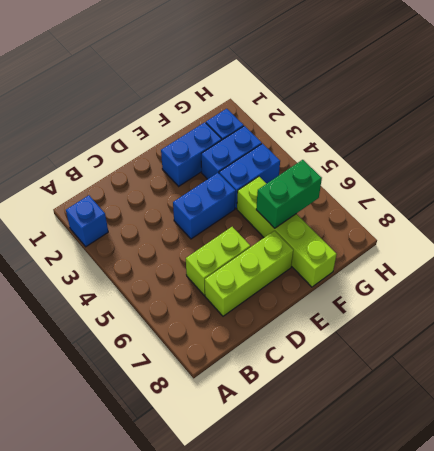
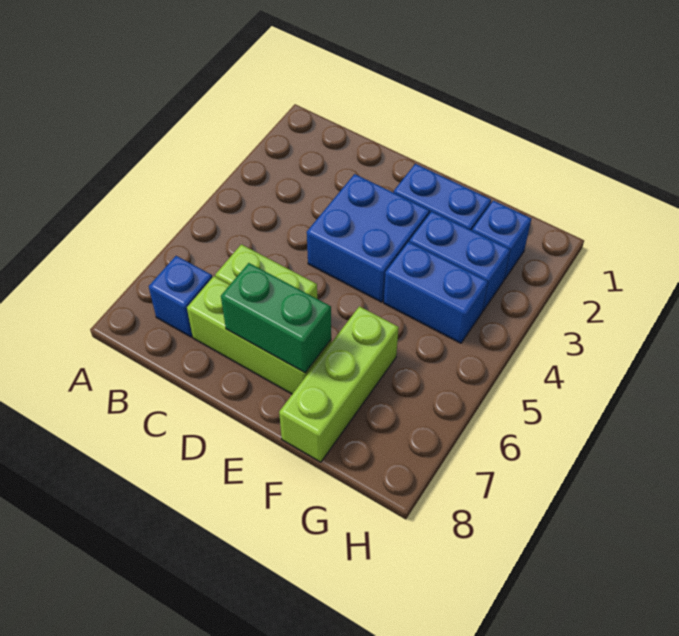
blue 1x1 brick [66,195,108,247] -> blue 1x1 brick moved to [149,256,212,337]
blue 1x2 brick [173,173,236,239] -> blue 2x2 brick [307,174,430,302]
lime 1x4 brick [237,177,337,287] -> lime 1x3 brick [279,306,399,462]
green 1x2 brick [256,160,322,228] -> green 1x2 brick moved to [221,263,331,373]

